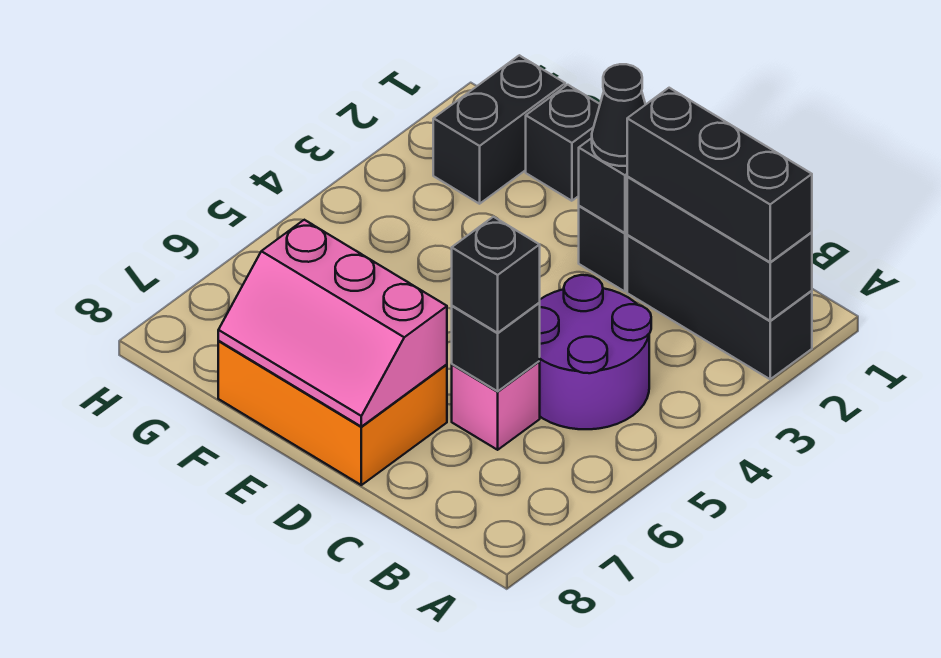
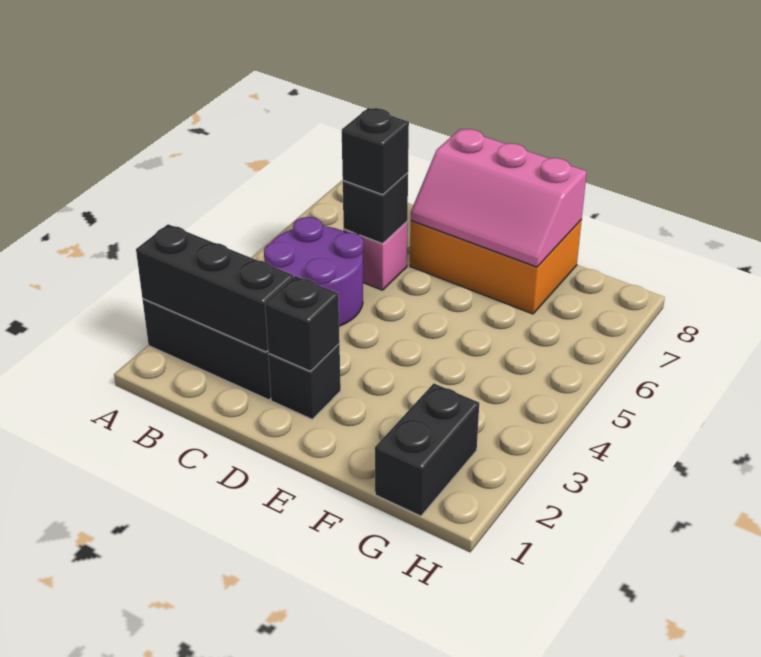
black 1x3 brick [627,88,812,262] -> none
black 1x1 cone [592,64,646,166] -> none
pink 2x3 slope [218,220,447,427] -> pink 2x3 slope turned to [411,129,587,267]
black 1x1 brick [526,85,600,201] -> none

